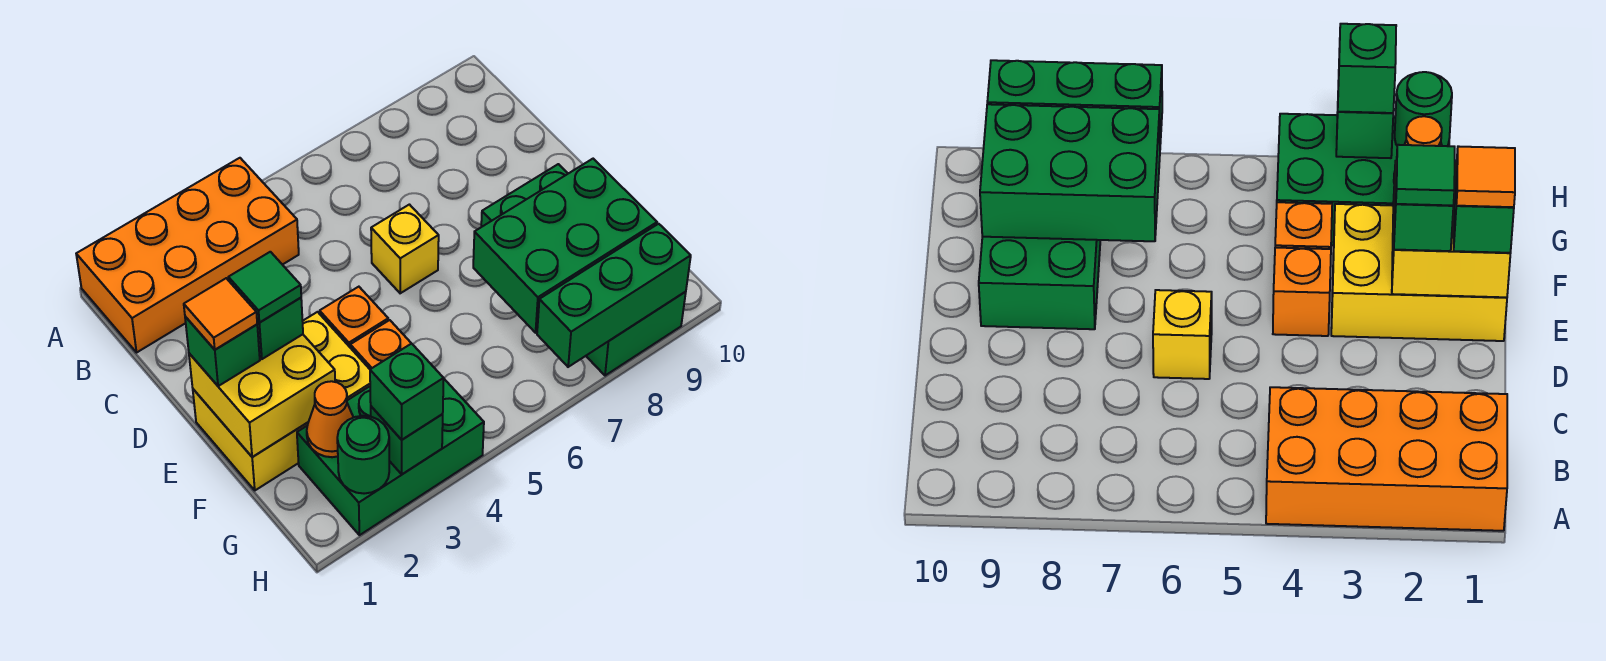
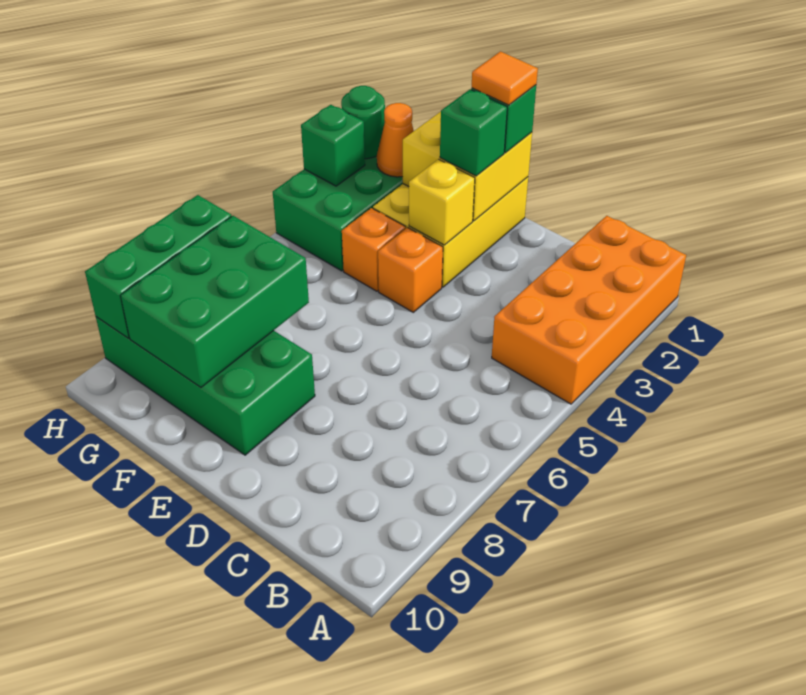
yellow 1x1 brick [371,205,439,293] -> yellow 1x1 brick moved to [409,159,475,245]
green 1x1 tile [228,252,301,322] -> none
green 1x1 brick [370,344,444,440] -> none

